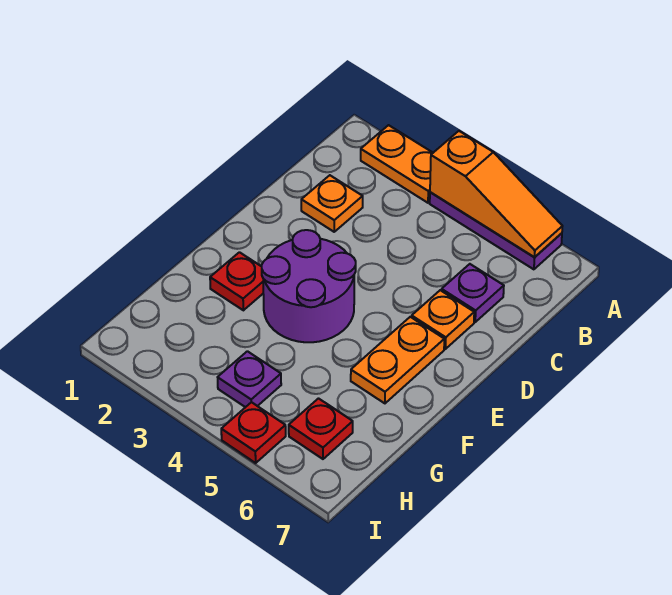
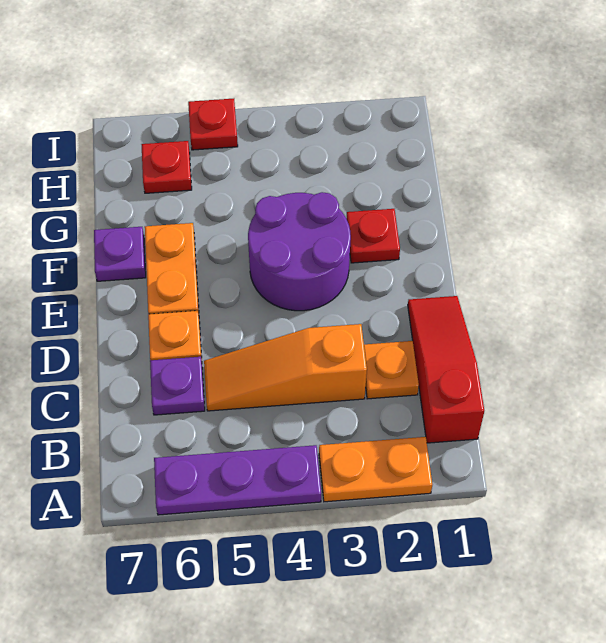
orange 1x3 slope [430,131,562,257] -> orange 1x3 slope moved to [204,324,367,411]
none -> red 1x3 slope [408,296,484,443]
purple 1x1 plate [218,351,281,407] -> purple 1x1 plate moved to [94,227,146,281]

